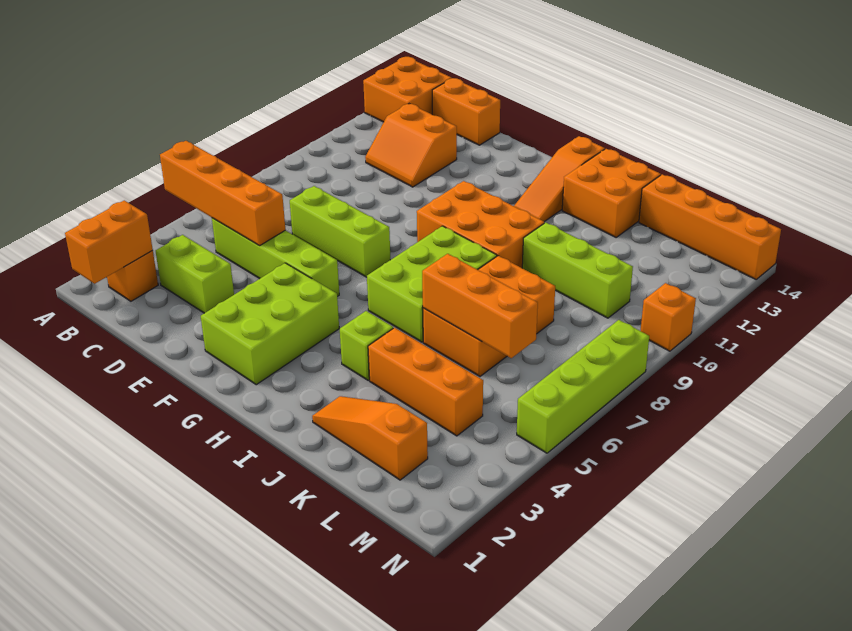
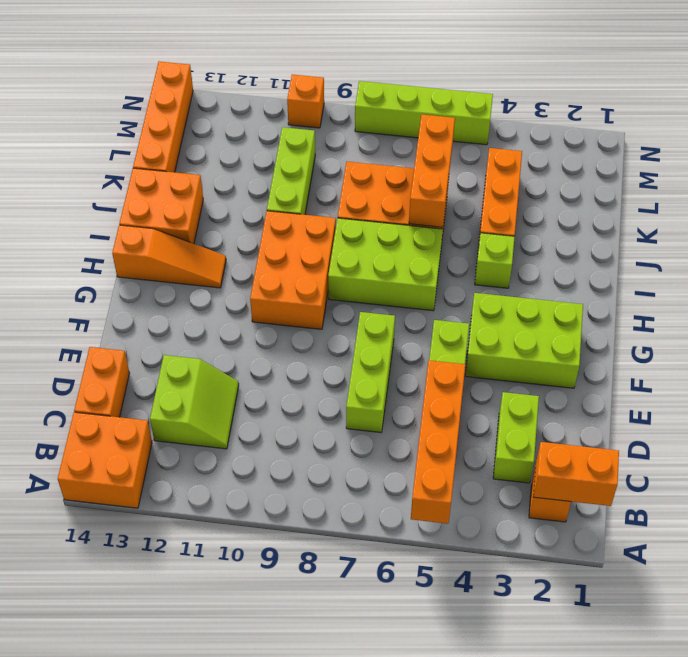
orange 2x2 slope [365,104,457,187] -> lime 2x2 slope [150,355,239,449]
orange 1x3 slope [312,396,428,480] -> none

